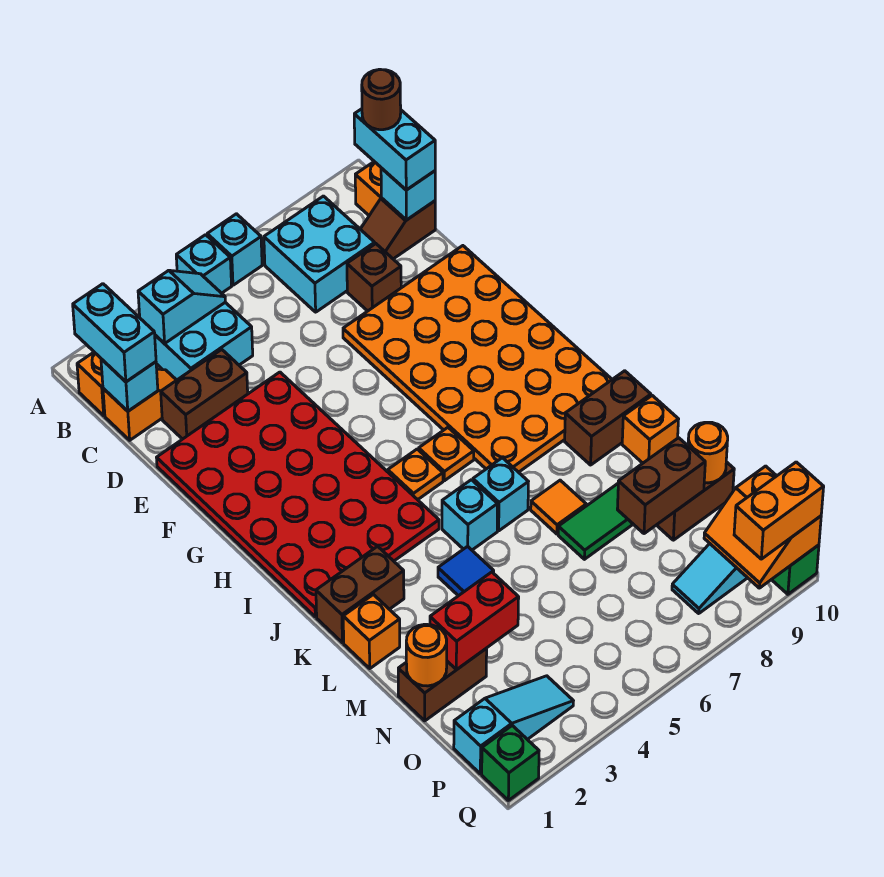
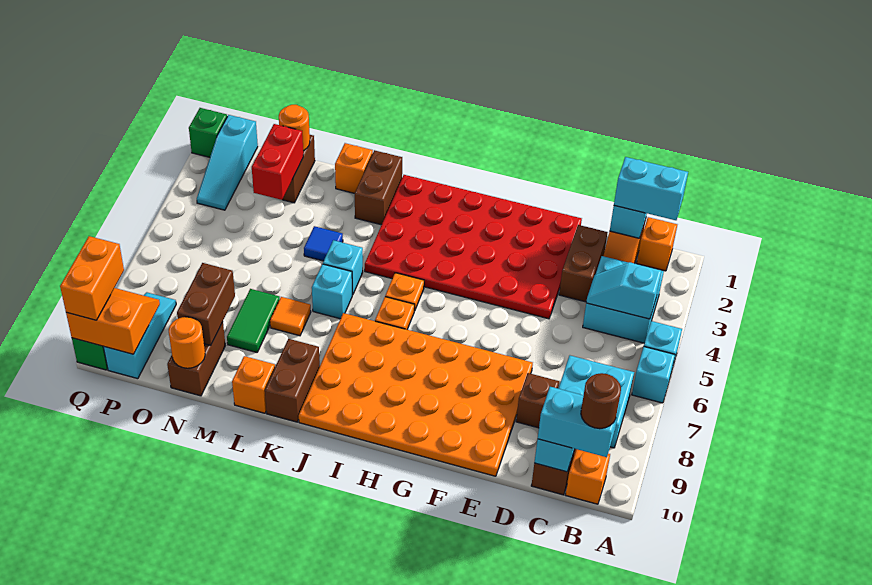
cyan 1x2 slope [138,270,225,344] -> cyan 1x2 slope turned to [586,262,662,319]

